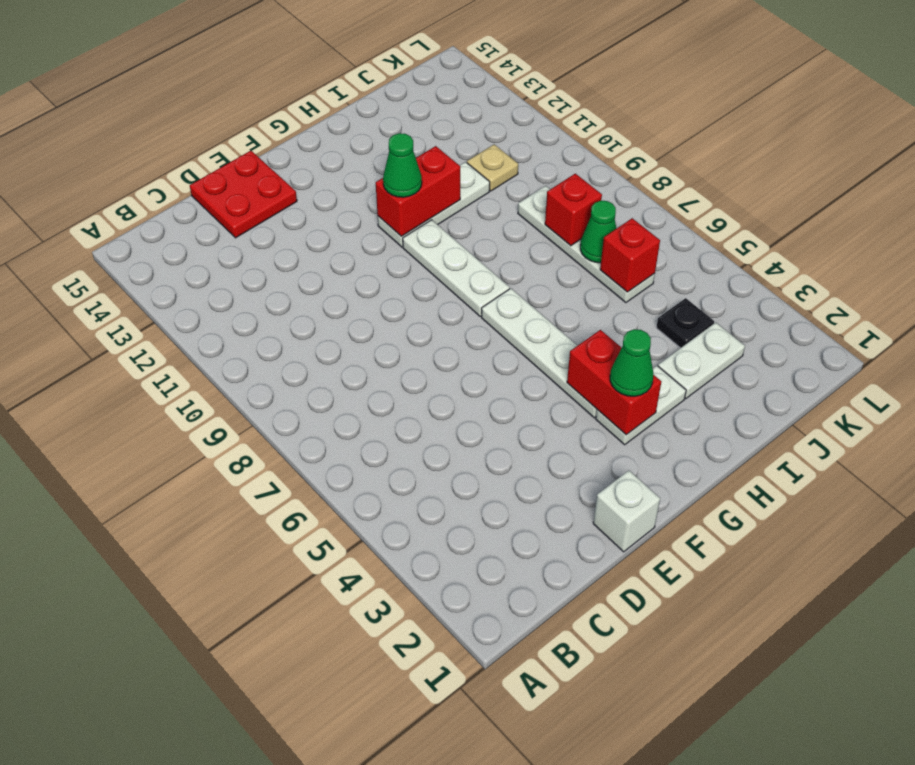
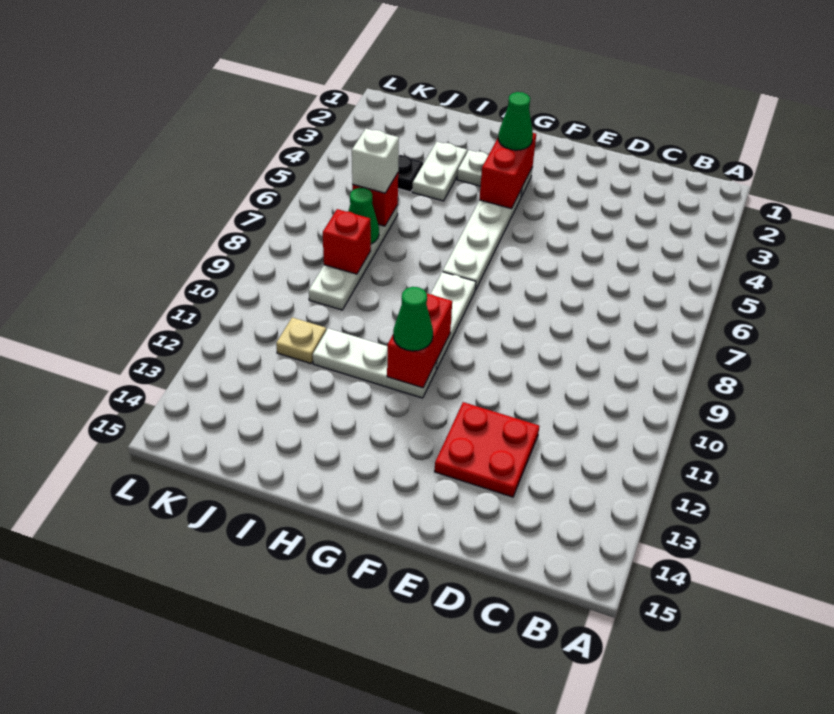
red 2x2 plate [190,151,297,238] -> red 2x2 plate moved to [435,402,539,497]
white 1x1 brick [593,471,660,552] -> white 1x1 brick moved to [352,129,399,193]
red 1x2 brick [376,146,460,236] -> red 1x2 brick turned to [387,294,452,388]
white 1x2 plate [658,323,745,399] -> white 1x2 plate turned to [412,142,467,201]

